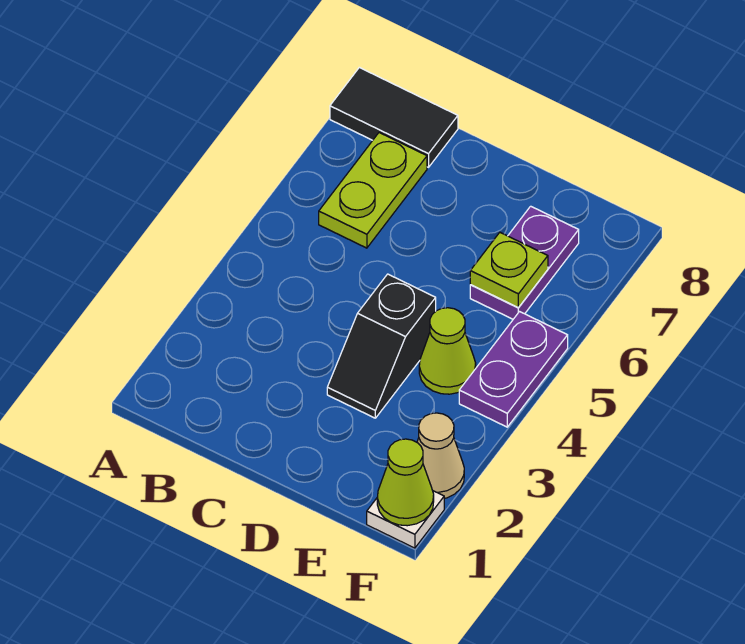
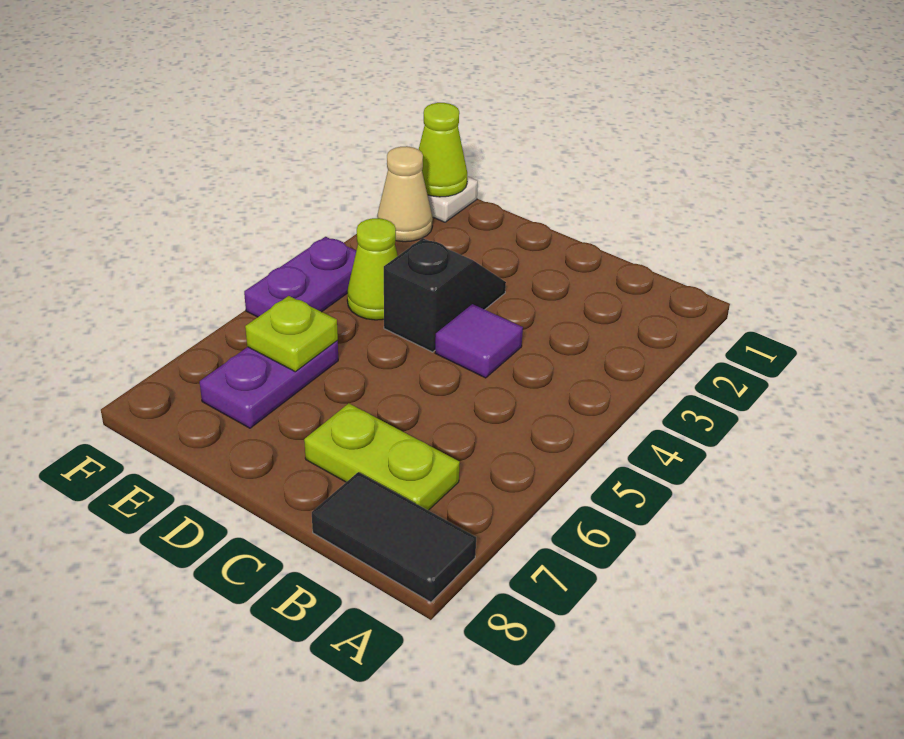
lime 1x2 plate [319,133,427,248] -> lime 1x2 plate turned to [304,403,460,510]
none -> purple 1x1 tile [435,304,523,378]

